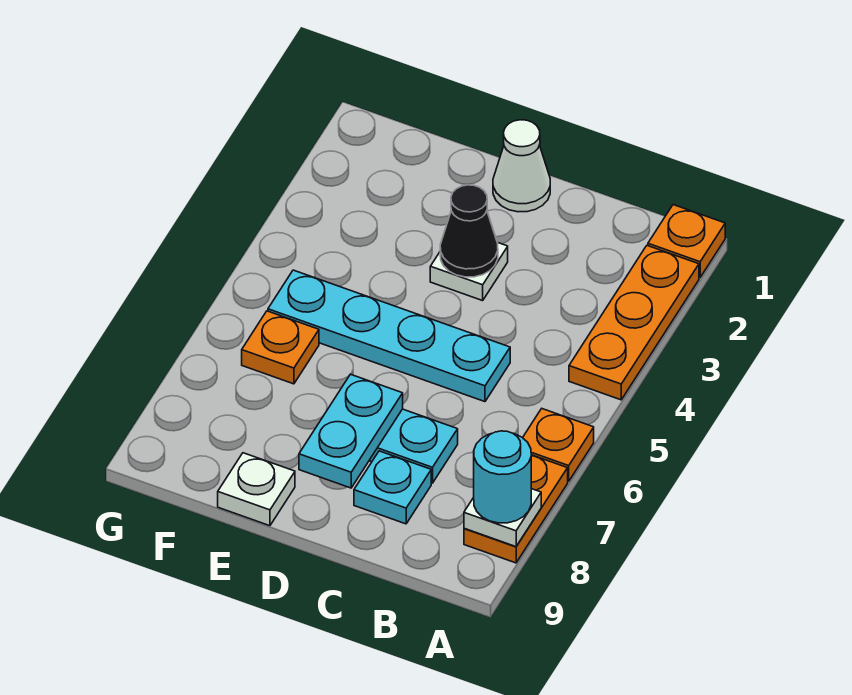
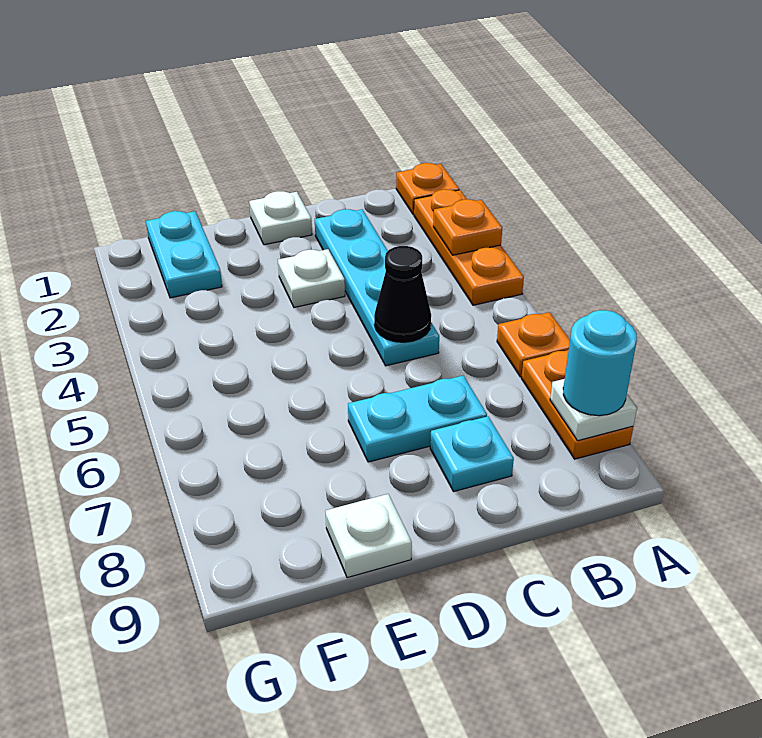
cyan 1x4 plate [268,270,510,402] -> cyan 1x4 plate turned to [315,209,439,366]
white 1x1 cone [493,120,550,212] -> white 1x1 plate [249,191,312,245]
black 1x1 cone [440,185,498,277] -> black 1x1 cone moved to [374,246,431,342]
cyan 1x2 plate [299,374,403,488] -> cyan 1x2 plate moved to [146,211,222,298]
orange 1x1 plate [242,311,319,384] -> orange 1x1 plate moved to [433,199,502,255]

